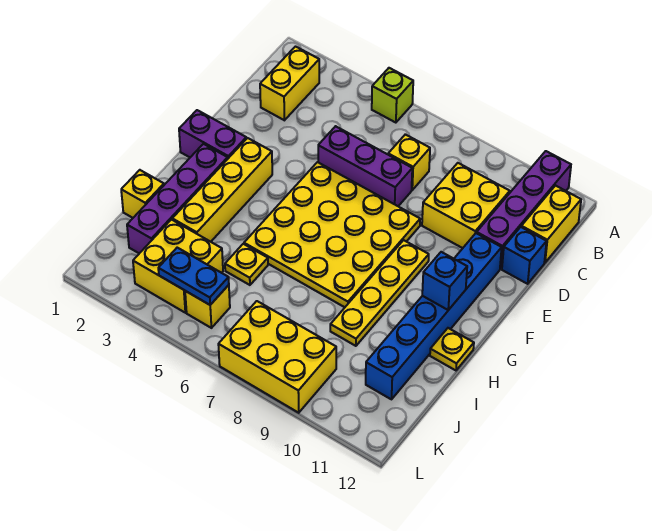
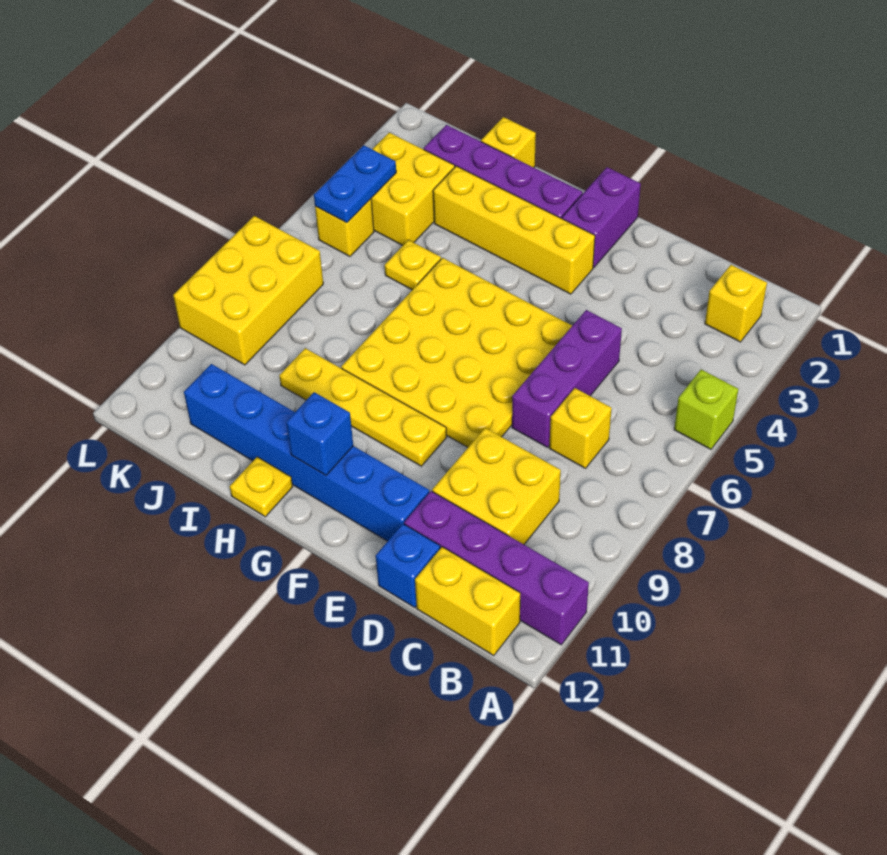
yellow 1x2 brick [260,47,319,120] -> yellow 1x1 brick [705,265,767,342]

